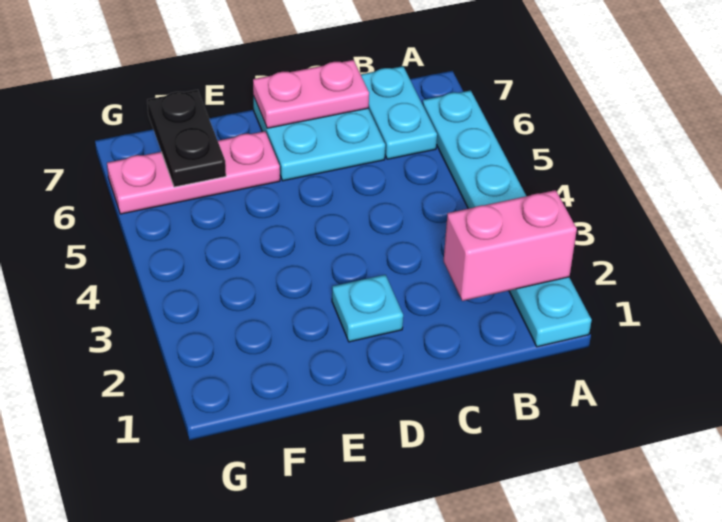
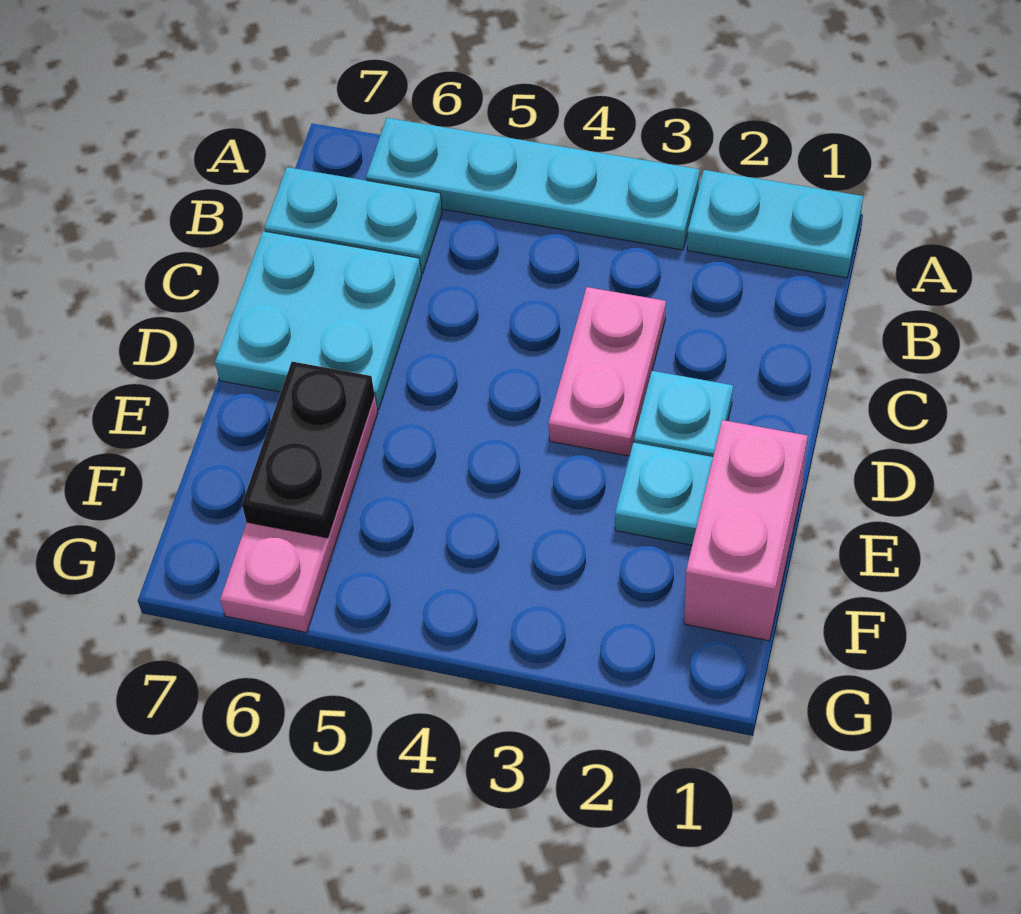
pink 1x2 brick [444,190,577,301] -> pink 1x2 brick moved to [684,420,808,641]
pink 1x2 plate [253,60,369,128] -> pink 1x2 plate moved to [548,287,666,456]
none -> cyan 1x1 plate [615,442,713,545]
black 1x2 plate [147,90,226,187] -> black 1x2 plate turned to [242,362,374,538]

